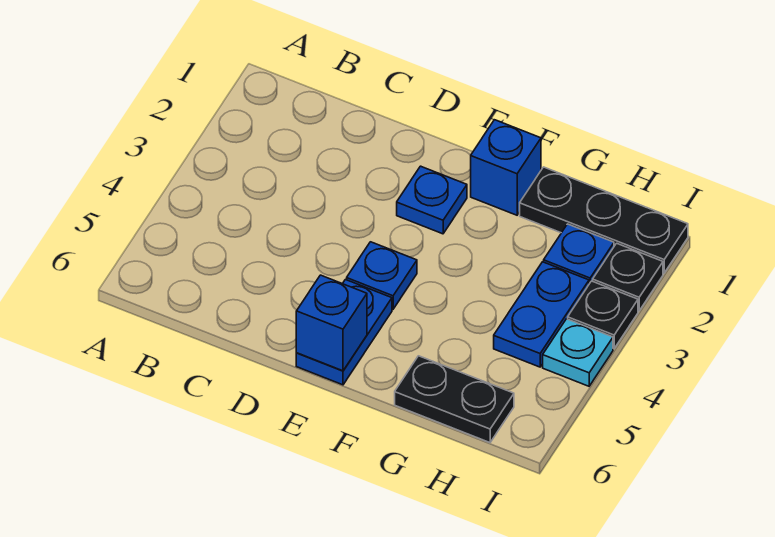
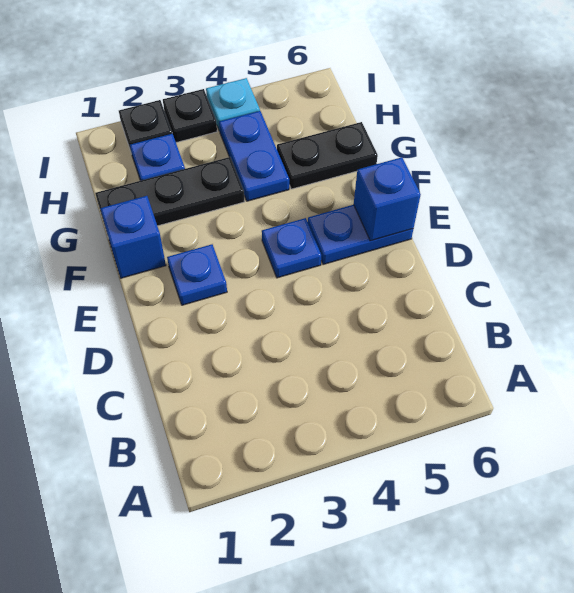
black 1x3 plate [520,167,688,273] -> black 1x3 plate turned to [95,157,245,228]
black 1x2 plate [395,356,514,443] -> black 1x2 plate turned to [277,122,378,189]
blue 1x2 plate [494,262,589,367] -> blue 1x2 plate turned to [219,111,289,201]

